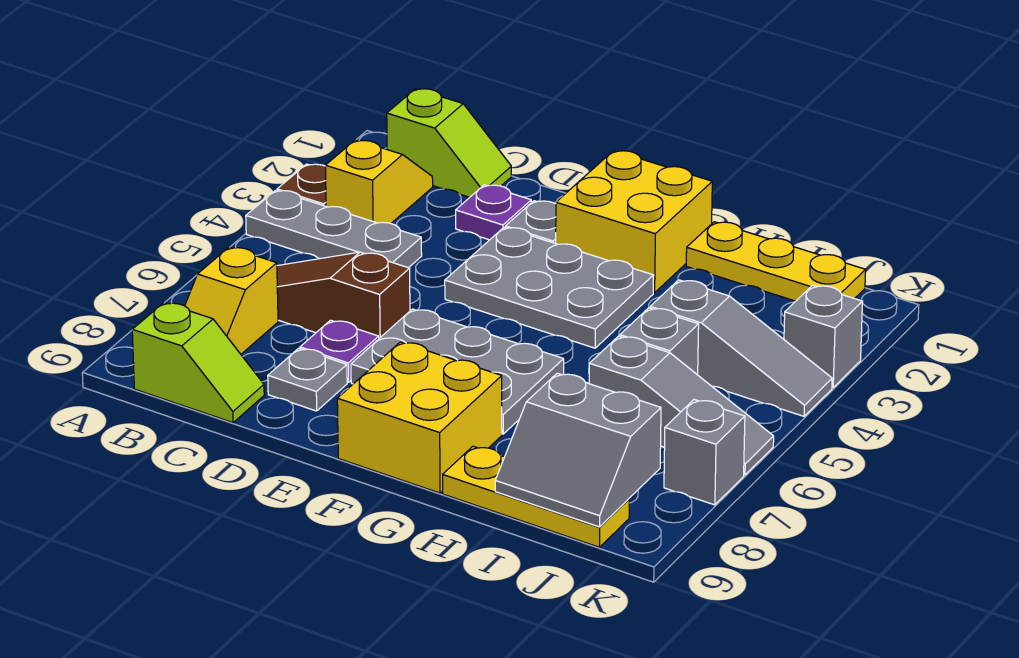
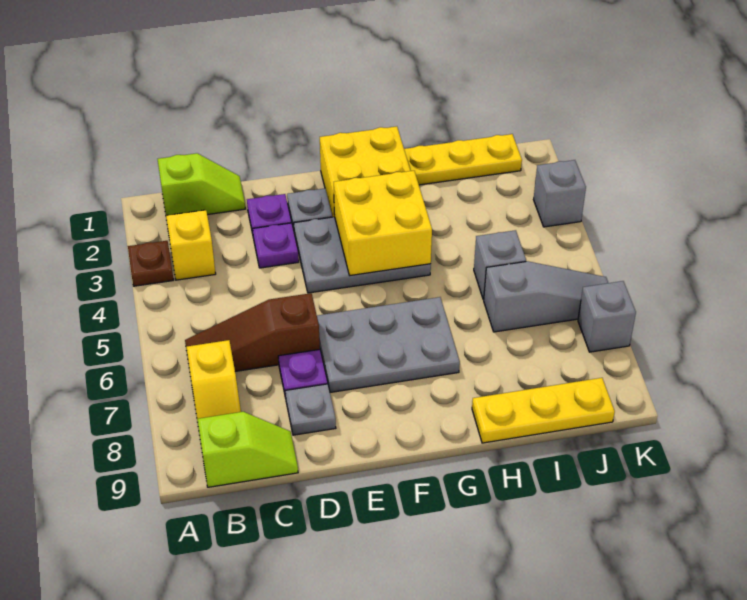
grey 1x3 plate [246,190,422,268] -> none
none -> purple 1x1 plate [253,223,299,268]
yellow 2x2 brick [337,342,502,493] -> yellow 2x2 brick moved to [334,171,432,276]
grey 1x3 slope [650,280,832,416] -> none
grey 2x2 slope [495,373,661,527] -> none

